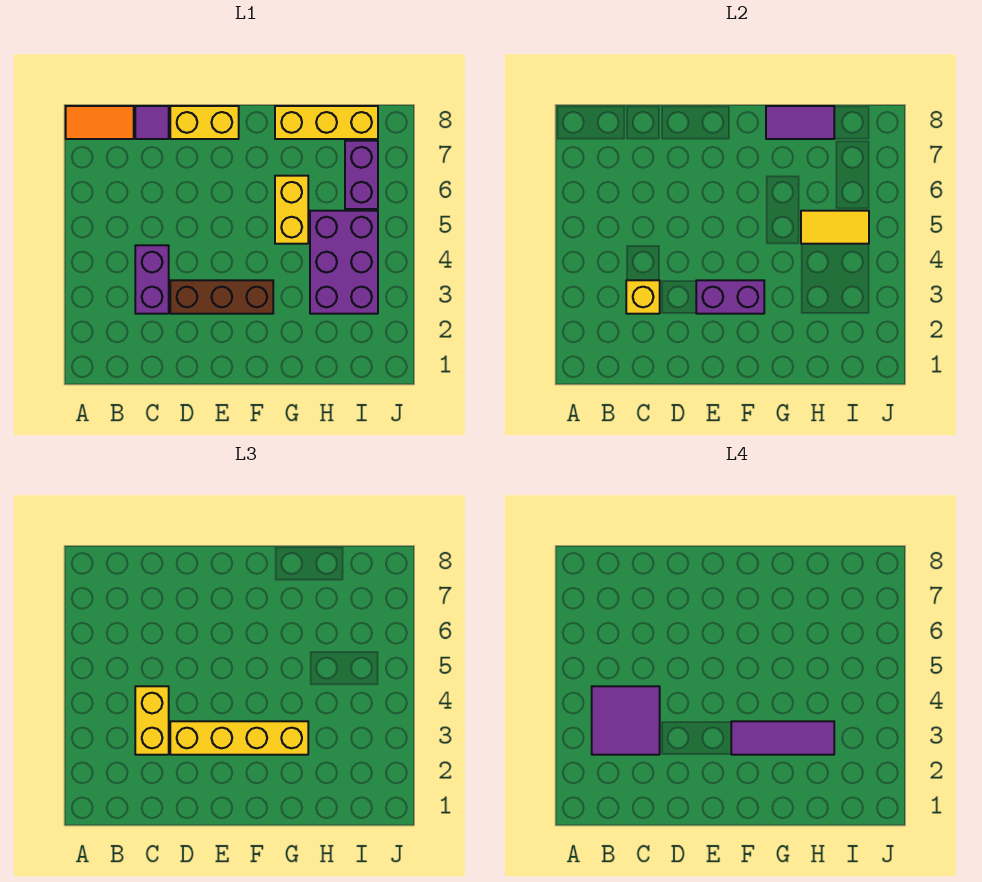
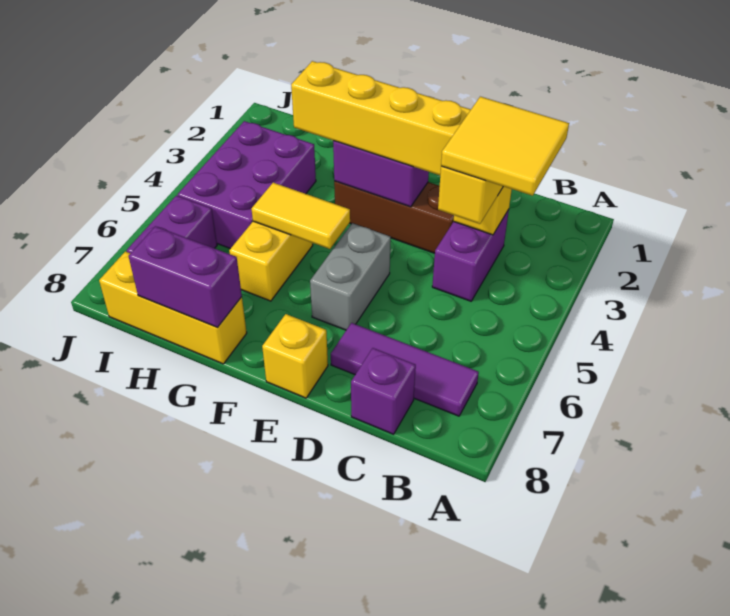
orange 1x2 tile [66,106,134,139] -> none
purple 2x2 tile [592,686,660,755] -> yellow 2x2 tile [441,97,569,196]
purple 1x1 tile [135,106,169,139] -> purple 1x1 brick [351,348,416,434]
yellow 1x2 brick [170,106,239,139] -> yellow 1x1 brick [262,314,328,398]
none -> grey 1x2 brick [310,223,391,330]
purple 1x3 tile [731,721,834,755] -> purple 1x3 tile moved to [331,323,479,416]
purple 1x2 tile [766,106,834,139] -> purple 1x2 brick [129,226,242,328]
yellow 1x2 tile [801,211,869,244] -> yellow 1x2 tile moved to [251,183,350,249]

